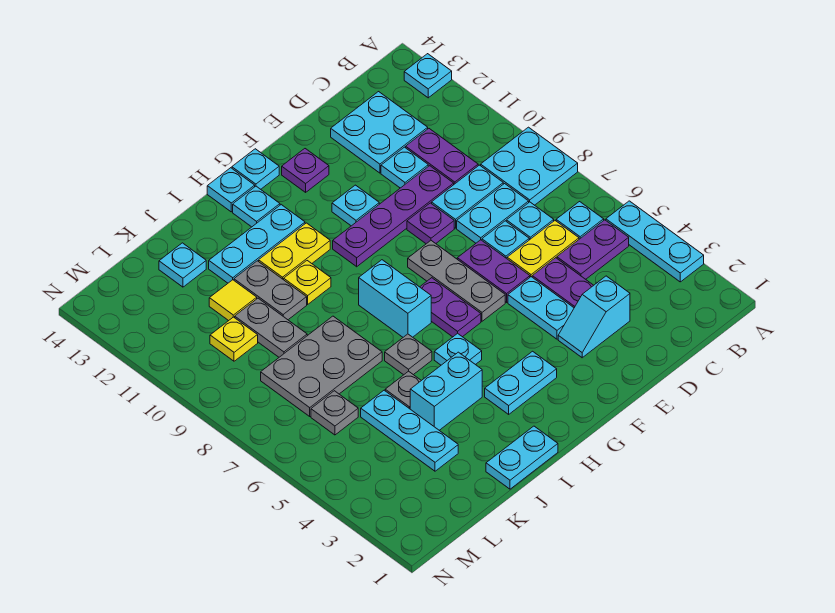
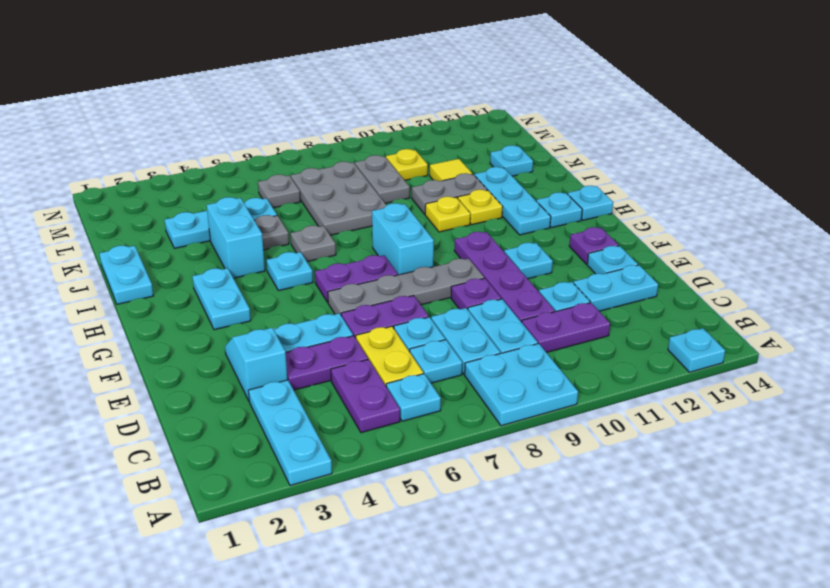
cyan 1x3 plate [606,201,704,282] -> cyan 1x3 plate turned to [248,380,332,486]
cyan 2x2 plate [331,92,428,173] -> cyan 1x2 plate [573,265,658,311]
grey 1x3 plate [408,241,505,321] -> grey 1x4 plate [328,259,484,315]
cyan 1x1 plate [232,149,279,189] -> cyan 1x1 plate moved to [587,246,638,274]
cyan 1x2 brick [359,260,431,337] -> cyan 1x2 brick turned to [372,203,434,275]
yellow 1x2 plate [259,223,330,280] -> yellow 1x1 plate [458,190,503,225]
grey 1x2 plate [235,298,307,357] -> grey 1x2 plate turned to [355,155,410,203]

